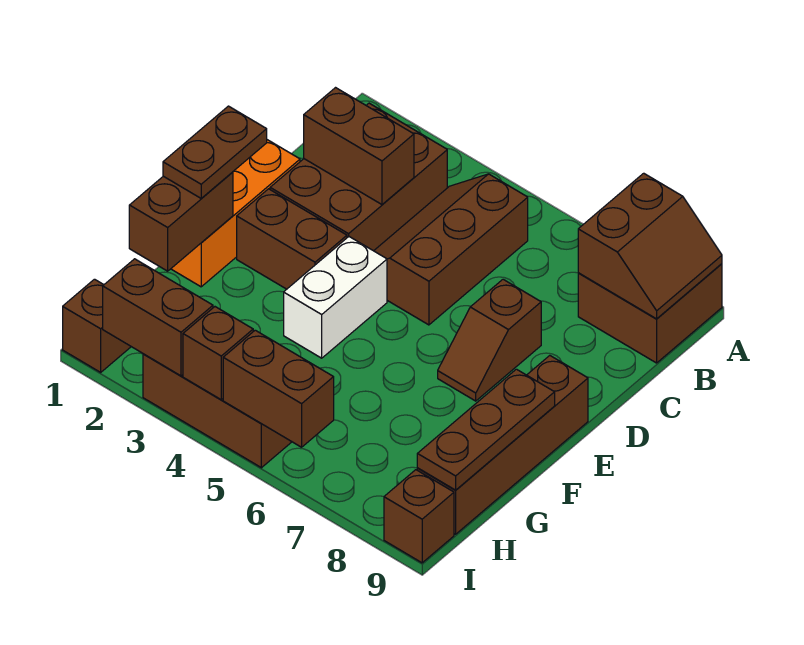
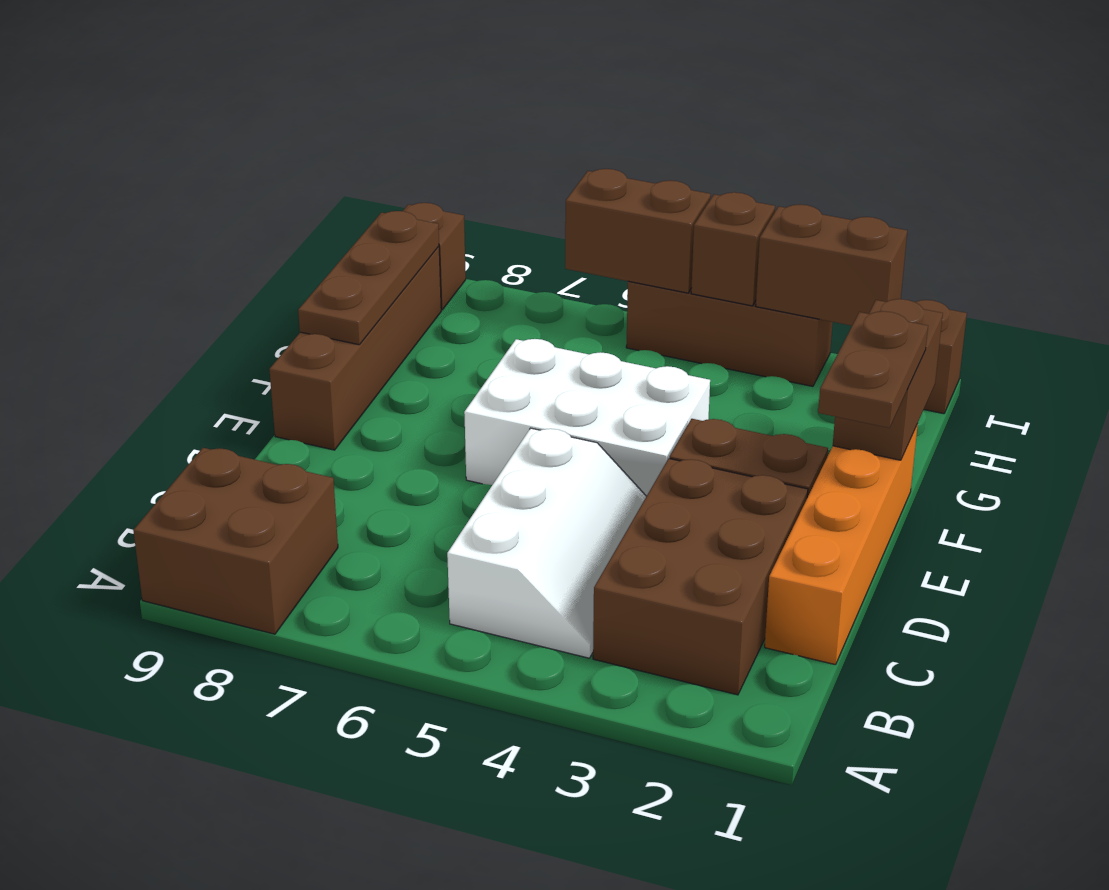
brown 2x2 slope [578,173,722,319] -> none
brown 2x3 slope [374,174,528,325] -> white 2x3 slope [447,428,646,658]
brown 1x2 brick [304,88,414,204] -> none
orange 1x3 brick [171,140,300,287] -> orange 1x4 brick [765,424,918,665]
brown 1x2 slope [438,279,541,401] -> none
white 1x2 brick [284,237,387,358] -> white 2x3 brick [464,339,710,496]

